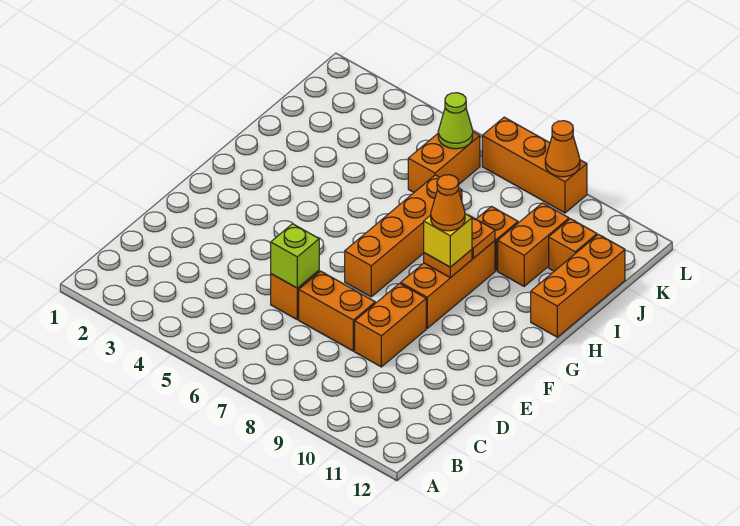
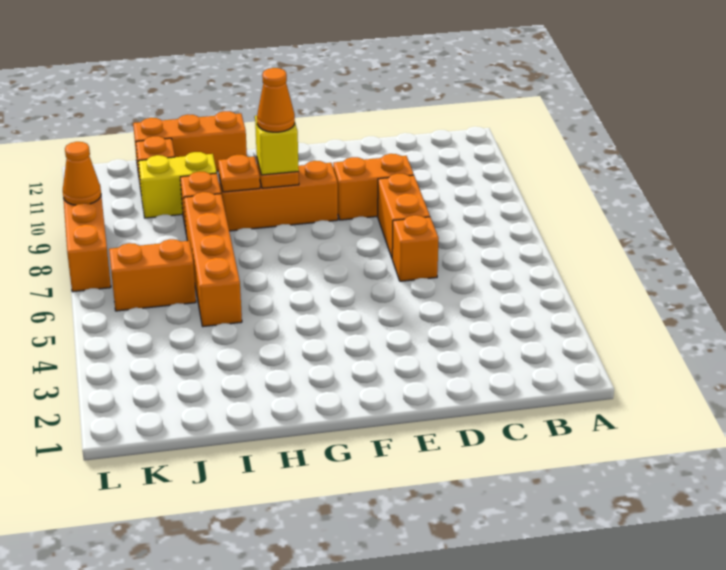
lime 1x1 brick [271,224,319,288] -> none
orange 1x4 brick [345,175,462,297] -> orange 1x4 brick turned to [184,192,242,327]
orange 1x2 brick [498,203,569,286] -> yellow 1x2 brick [139,152,217,218]
lime 1x1 cone [438,93,473,149] -> none

